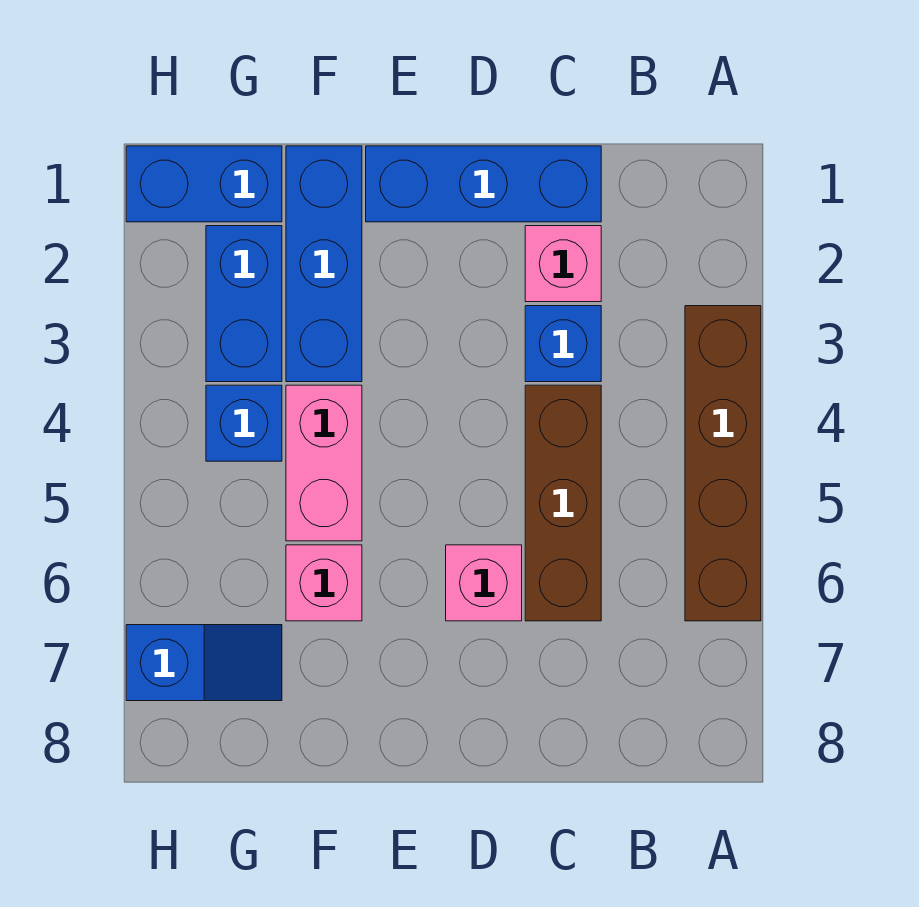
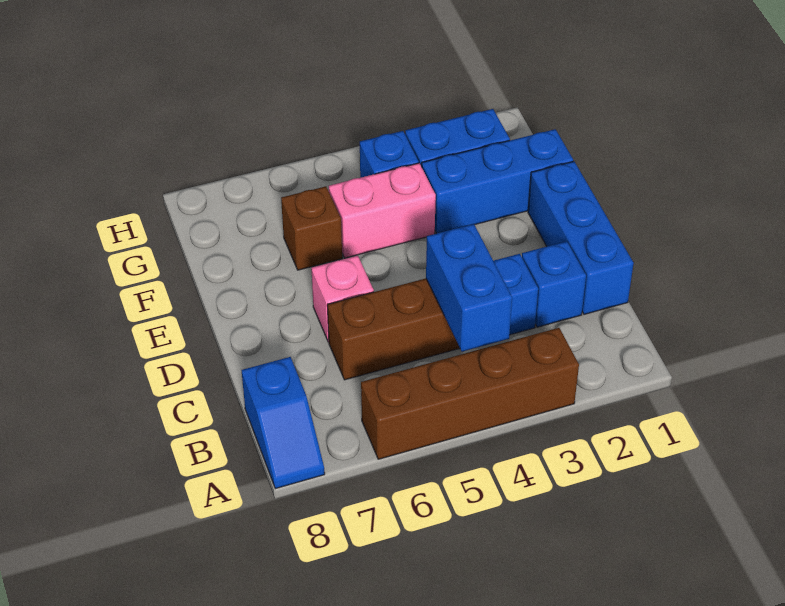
pink 1x1 brick [525,226,601,302] -> blue 1x1 brick [522,241,586,327]
pink 1x1 brick [286,545,362,621] -> brown 1x1 brick [281,186,342,270]
blue 1x2 brick [126,146,282,222] -> blue 1x2 brick moved to [426,224,512,352]
blue 1x2 slope [126,625,282,701] -> blue 1x2 slope moved to [242,357,325,489]

